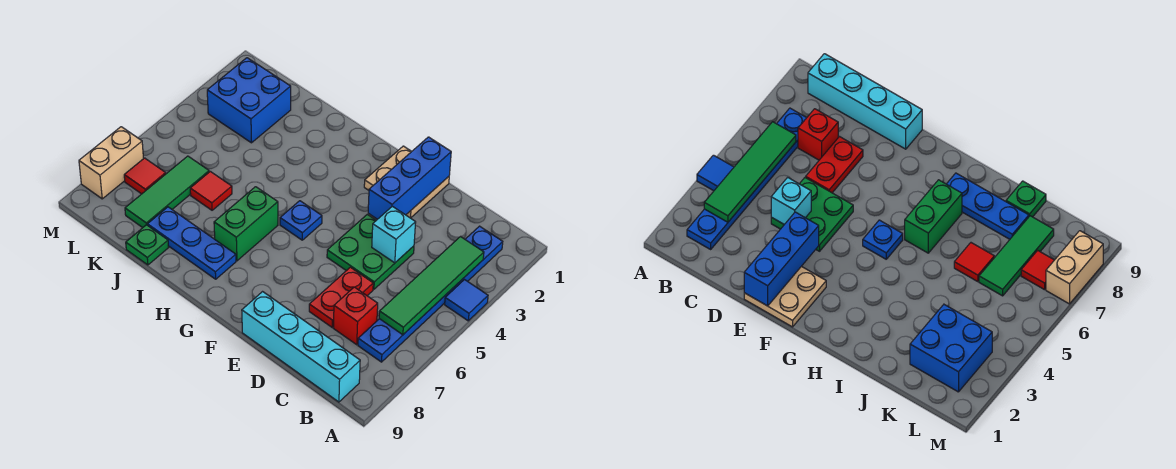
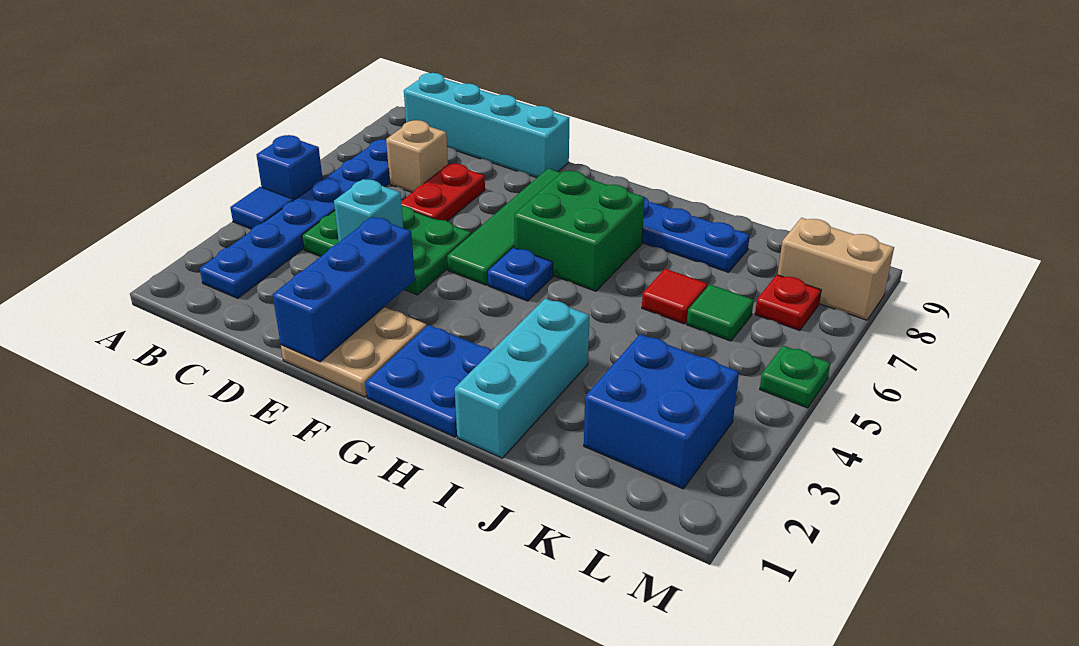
none -> blue 1x1 brick [257,135,323,201]
green 1x4 tile [379,237,484,335] -> green 1x4 tile moved to [447,168,561,285]
red 1x1 brick [334,287,378,345] -> tan 1x1 brick [386,120,448,192]
green 2x2 plate [327,214,414,289] -> green 2x3 plate [302,206,471,295]
none -> blue 2x2 plate [366,325,492,437]
green 1x2 brick [214,187,278,261] -> green 2x2 brick [514,171,645,291]
none -> cyan 1x3 brick [455,298,589,458]
green 1x1 plate [126,225,169,265] -> green 1x1 plate moved to [760,346,830,408]
green 1x3 tile [125,156,209,228] -> green 1x1 tile [687,284,754,341]
red 1x1 tile [124,158,166,194] -> red 1x1 plate [755,275,821,331]
tan 1x2 brick [79,127,144,199] -> tan 1x2 brick turned to [778,218,894,320]

